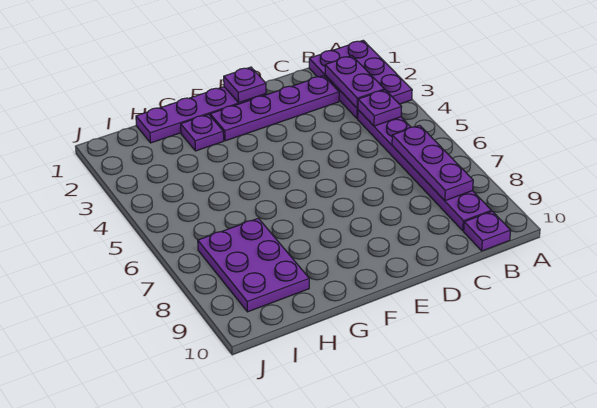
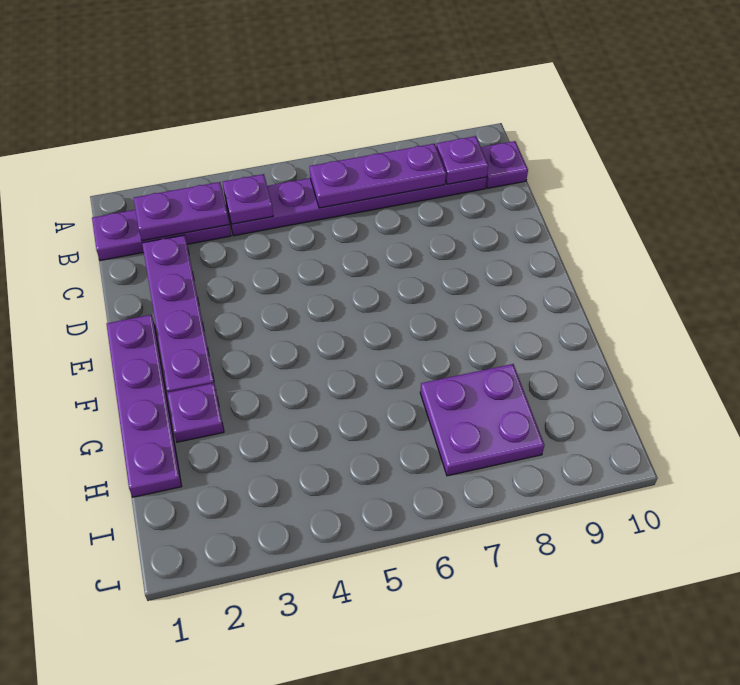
purple 2x3 plate [309,40,412,119] -> purple 1x3 plate [92,210,231,261]
purple 1x1 plate [224,67,266,103] -> purple 1x1 plate moved to [436,136,488,184]
purple 2x3 plate [198,218,309,312] -> purple 2x2 plate [420,364,544,476]

